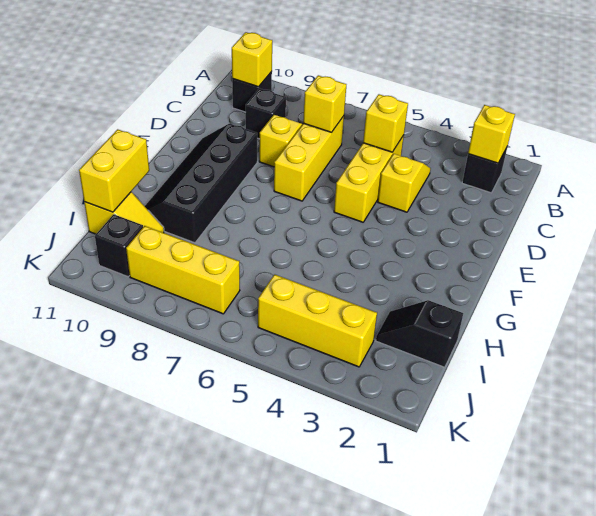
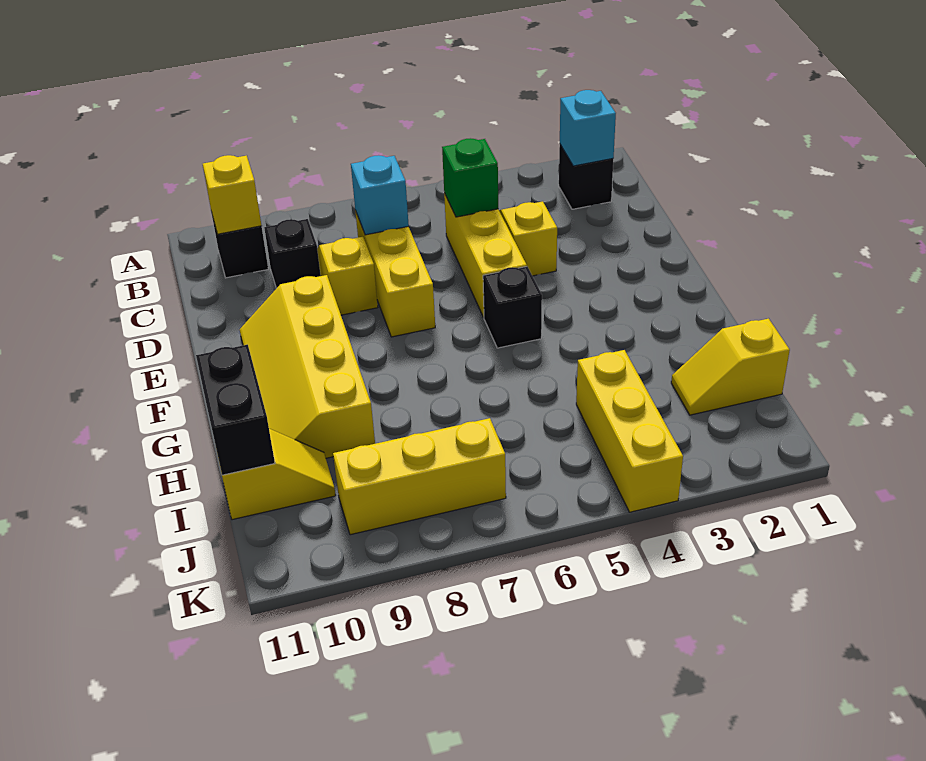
yellow 1x1 brick [468,105,515,163] -> cyan 1x1 brick [560,90,616,166]
yellow 1x1 brick [363,94,408,152] -> green 1x1 brick [442,138,498,217]
yellow 1x1 brick [303,75,346,133] -> cyan 1x1 brick [351,155,409,235]
black 2x4 slope [145,124,257,243] -> yellow 2x4 slope [240,275,375,458]
yellow 1x2 brick [79,129,149,212] -> black 1x2 brick [196,345,275,475]
black 1x2 slope [376,300,463,367] -> yellow 1x2 slope [671,319,790,415]
yellow 1x3 brick [258,274,377,367] -> yellow 1x3 brick turned to [576,350,683,512]
black 1x1 brick [95,214,143,277] -> black 1x1 brick moved to [483,266,542,348]

